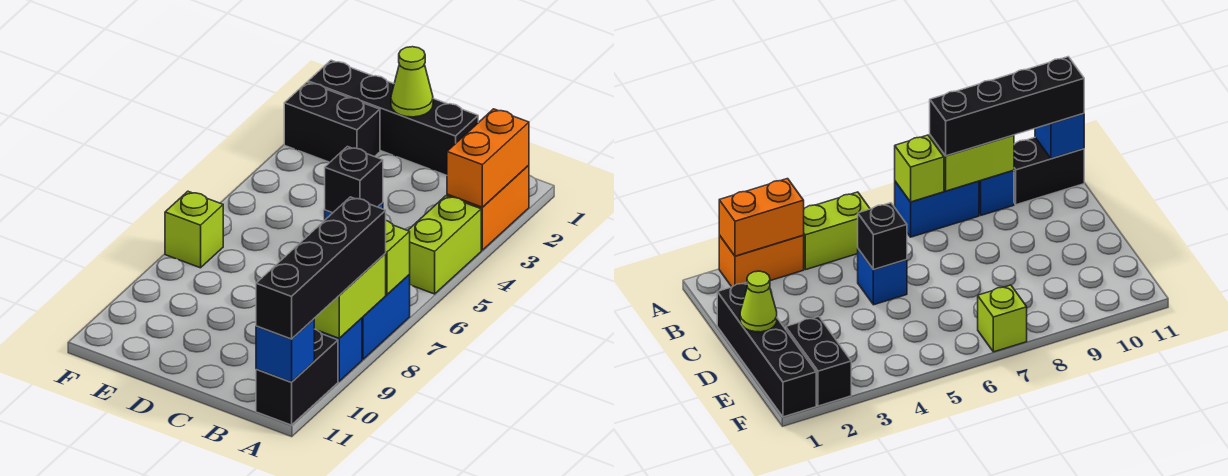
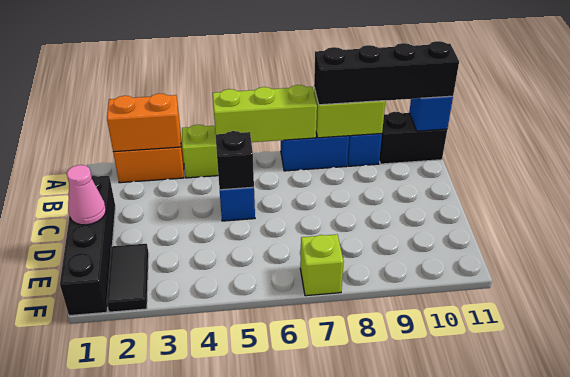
lime 1x1 brick [386,221,410,295] -> lime 1x3 brick [213,85,317,142]
lime 1x1 cone [391,47,433,117] -> pink 1x1 cone [67,165,106,225]
black 1x2 brick [284,82,380,162] -> black 1x2 tile [107,244,149,312]

